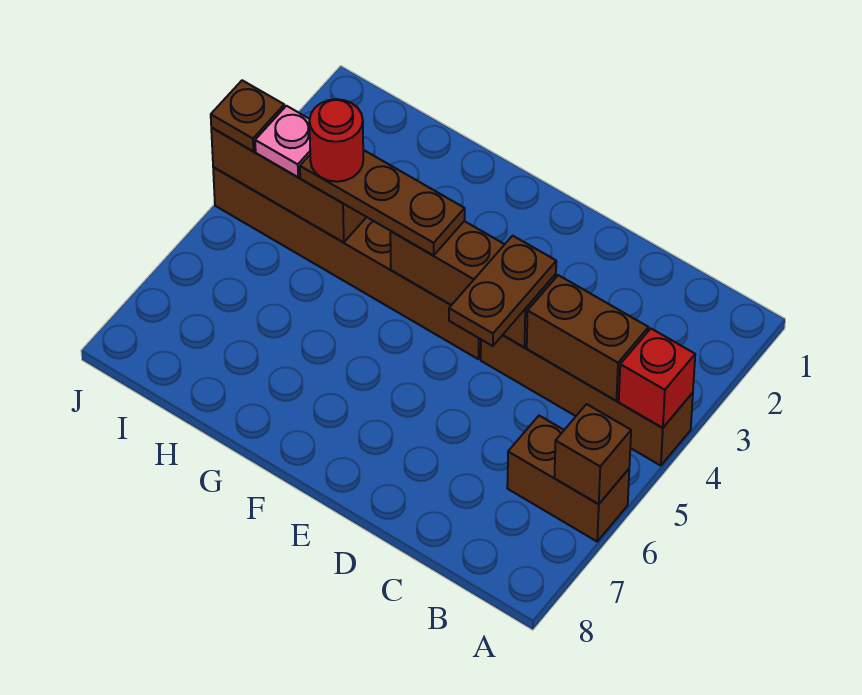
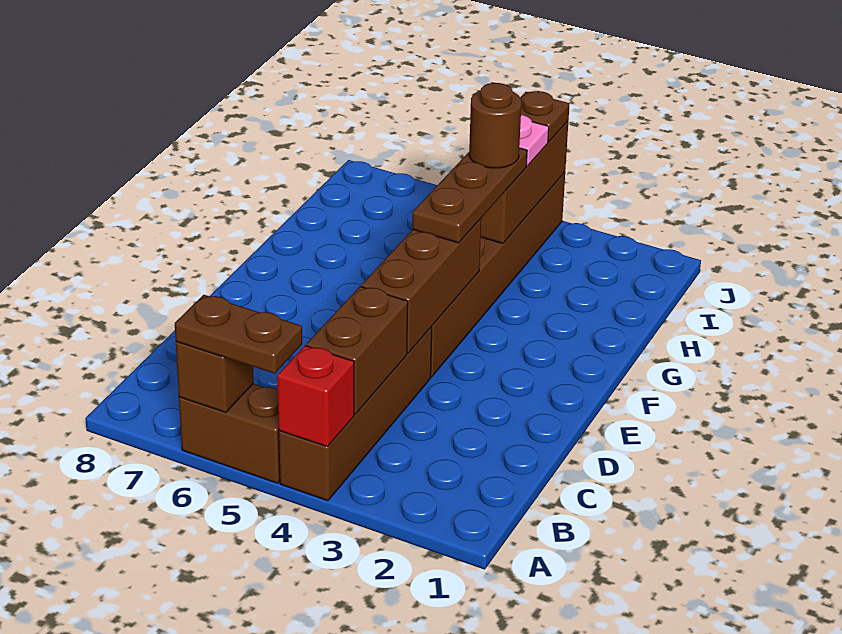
brown 1x2 brick [507,416,629,541] -> brown 1x2 brick turned to [179,384,280,483]
brown 1x2 plate [449,236,556,346] -> brown 1x2 plate moved to [175,295,302,374]
red 1x1 round brick [309,99,363,182] -> brown 1x1 round brick [469,83,521,168]

